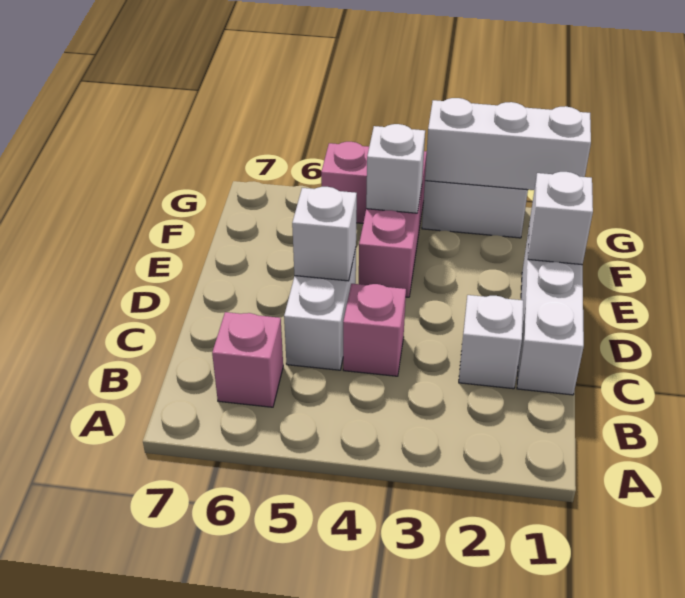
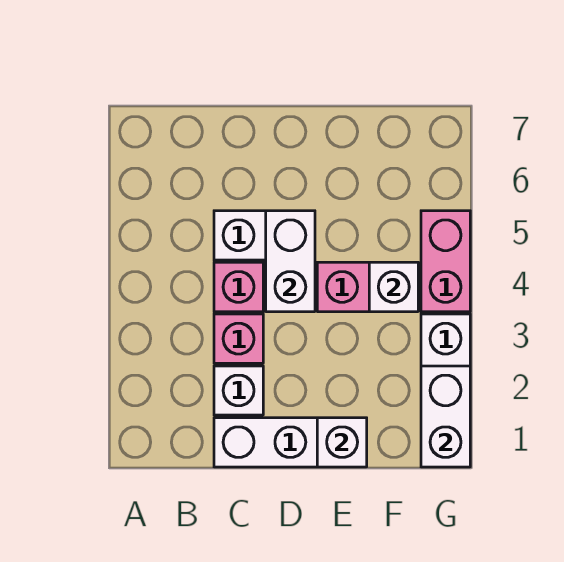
pink 1x1 brick [212,312,283,407] -> pink 1x1 brick moved to [214,314,263,363]
white 1x1 brick [292,187,357,281] -> white 1x2 brick [266,211,315,312]
white 1x3 brick [425,98,591,190] -> white 1x2 brick [421,366,470,467]

